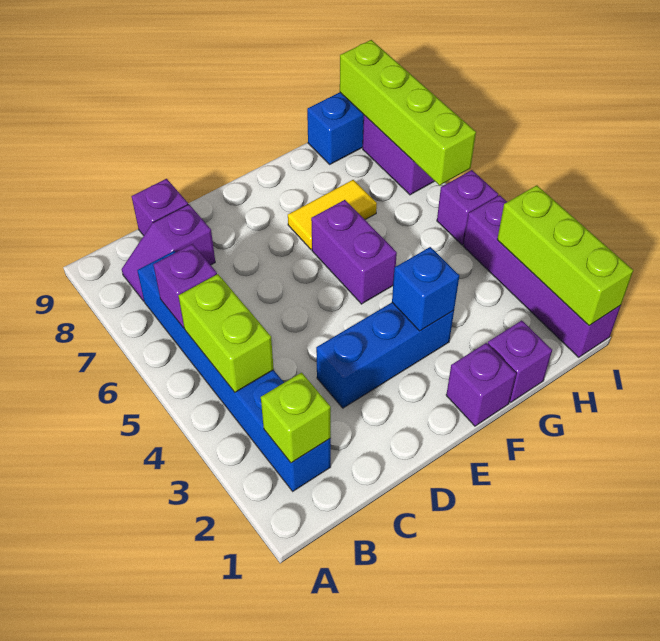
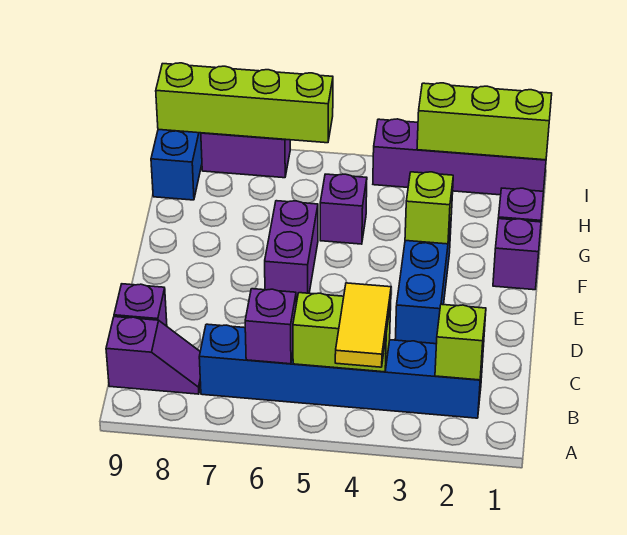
purple 1x2 slope [122,204,215,301] -> purple 1x2 slope turned to [106,317,201,394]
blue 1x1 brick [392,247,459,331] -> lime 1x1 brick [405,172,453,244]
purple 1x2 brick [311,200,397,304] -> purple 1x2 brick turned to [265,201,318,302]
yellow 1x2 tile [288,180,377,249] -> yellow 1x2 tile moved to [335,283,391,367]
purple 1x1 brick [437,170,498,245] -> purple 1x1 brick moved to [320,174,367,244]

